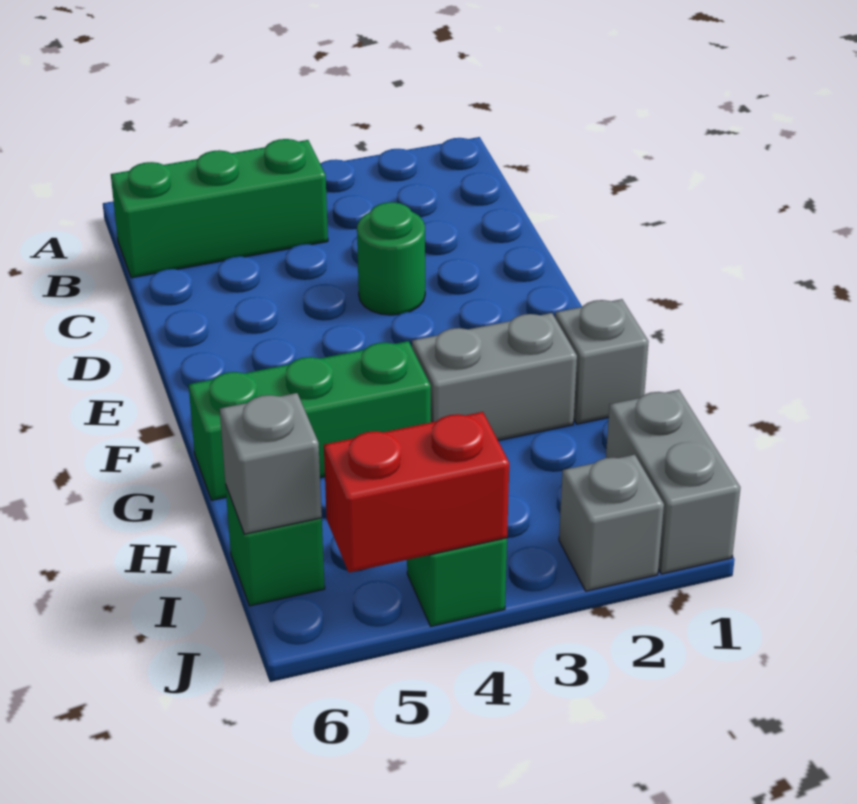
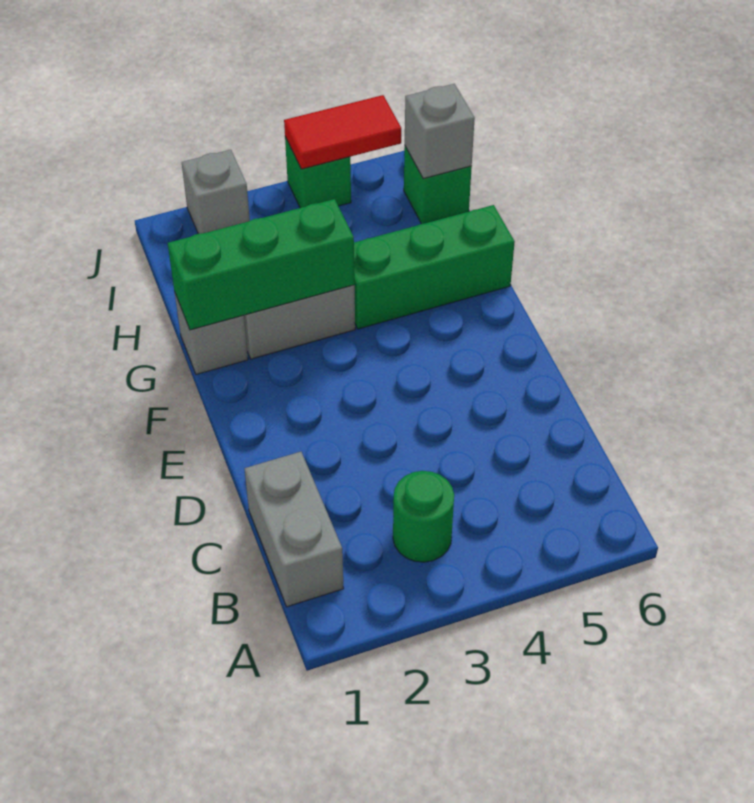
green 1x3 brick [111,139,328,278] -> green 1x3 brick moved to [168,199,355,330]
green 1x1 round brick [357,202,425,315] -> green 1x1 round brick moved to [393,471,454,562]
grey 1x2 brick [606,390,740,574] -> grey 1x2 brick moved to [244,452,344,607]
red 1x2 brick [324,412,509,572] -> red 1x2 tile [284,95,401,169]

